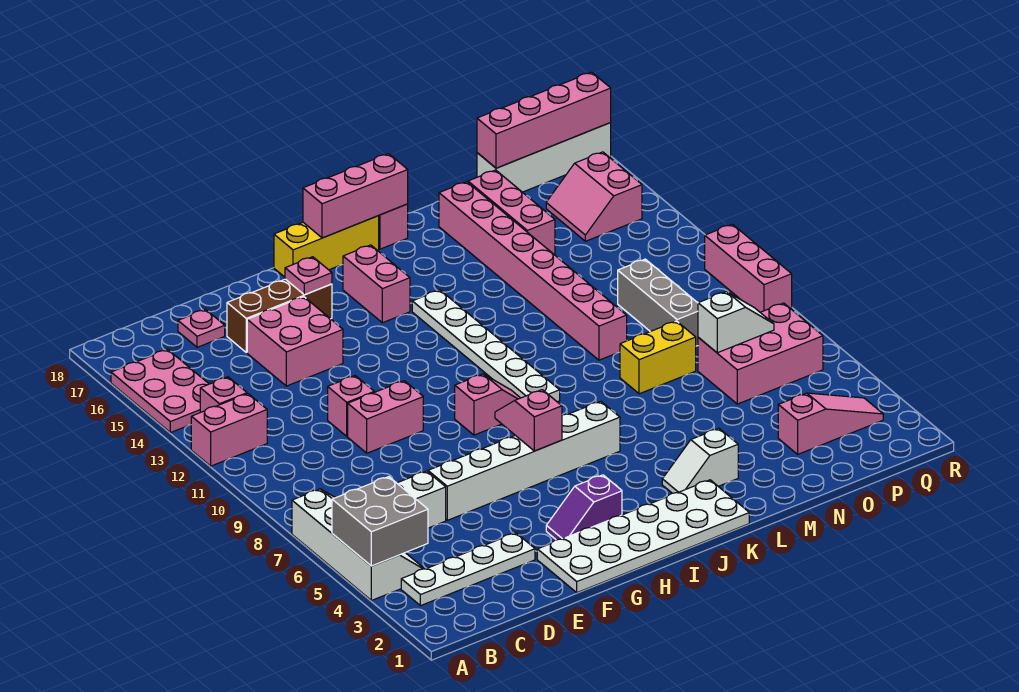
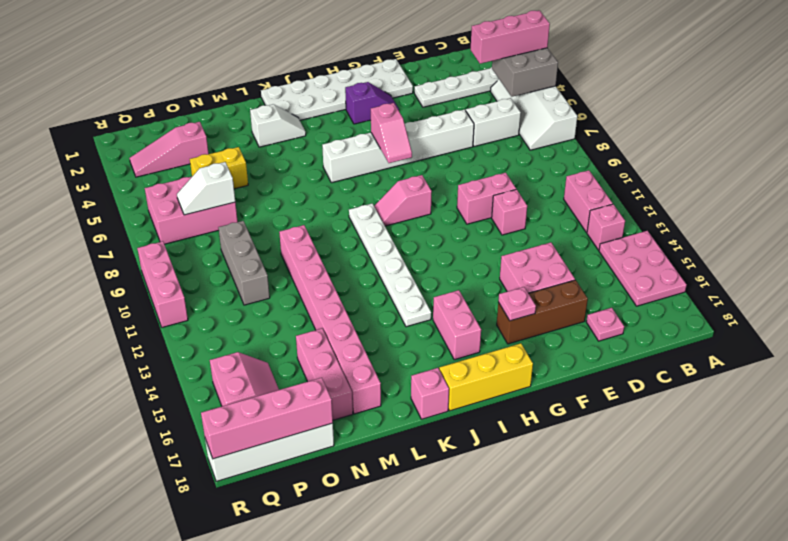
pink 1x2 brick [191,394,267,466] -> pink 1x2 brick turned to [564,170,613,233]
pink 1x3 brick [303,154,408,238] -> pink 1x3 brick moved to [471,10,550,64]
yellow 1x2 brick [620,321,696,394] -> yellow 1x2 brick moved to [190,147,248,189]

